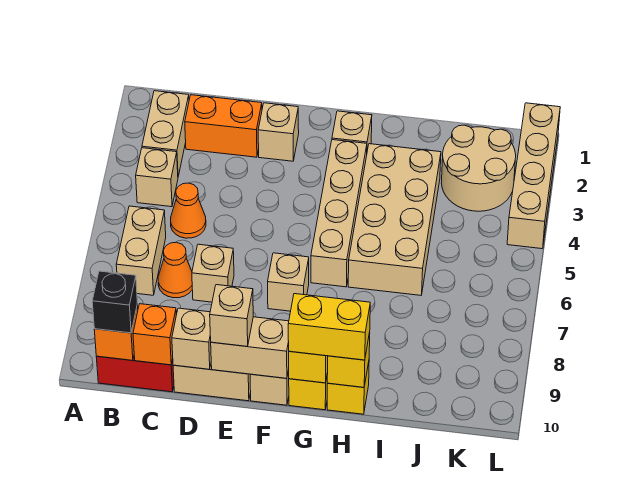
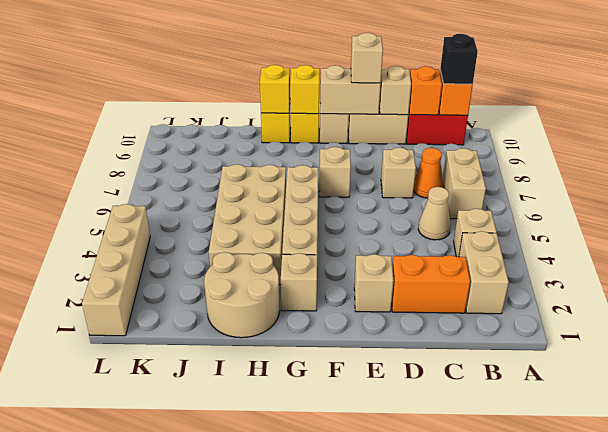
orange 1x1 cone [171,183,206,238] -> tan 1x1 cone [418,187,451,240]
yellow 1x2 brick [288,294,370,360] -> none
tan 2x2 round brick [441,125,516,211] -> tan 2x2 round brick moved to [204,252,280,338]

